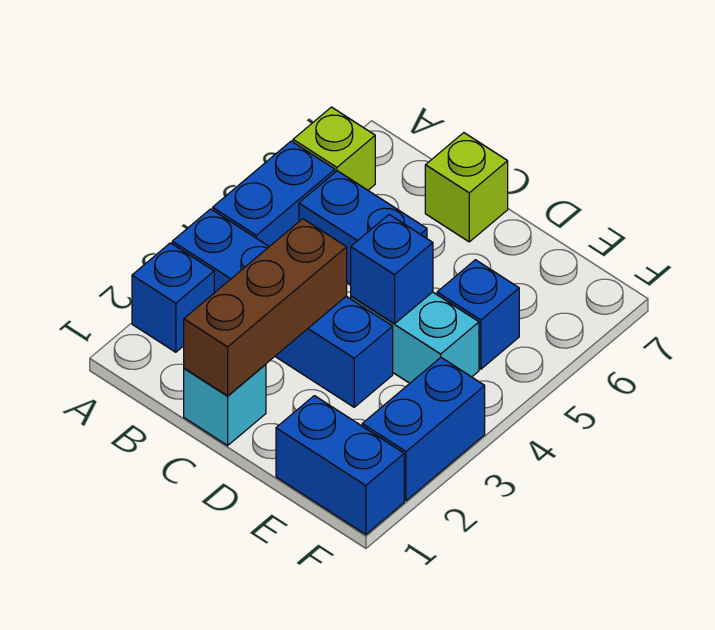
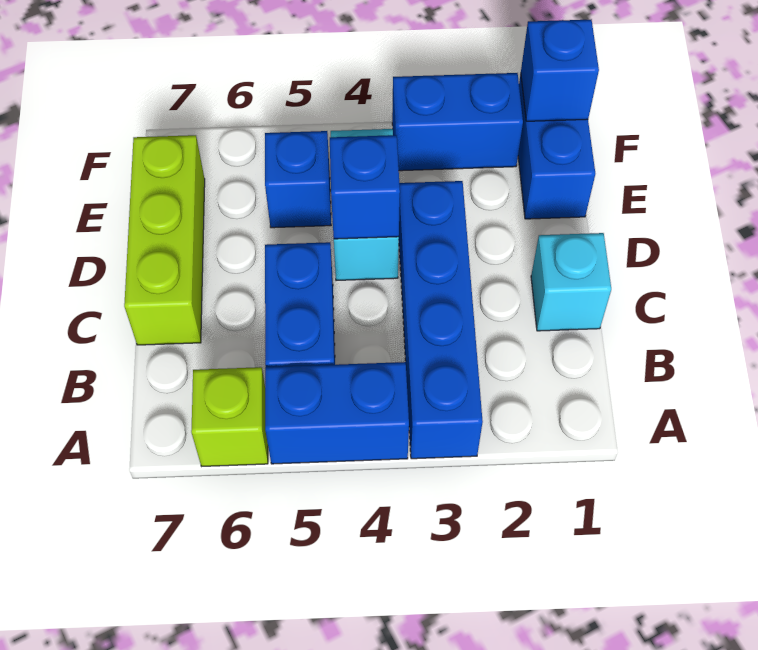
blue 1x1 brick [132,243,214,352] -> blue 1x1 brick moved to [521,20,599,121]
brown 1x3 brick [184,219,347,396] -> none
lime 1x1 brick [425,133,508,242] -> lime 1x3 brick [124,135,205,345]

